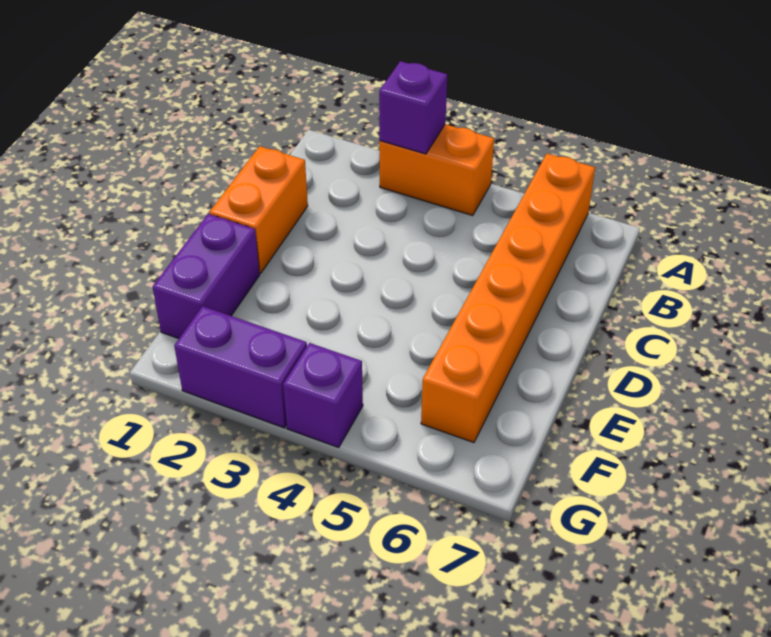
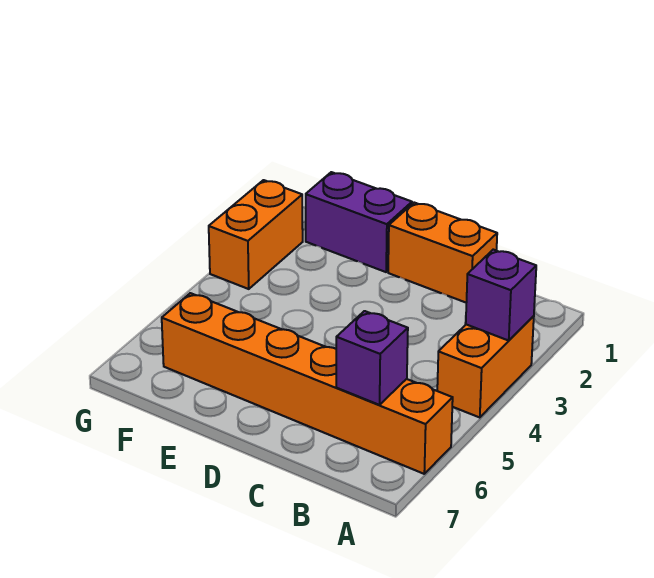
purple 1x2 brick [174,306,307,428] -> orange 1x2 brick [209,180,303,289]
purple 1x1 brick [283,343,363,447] -> purple 1x1 brick moved to [336,311,408,405]

